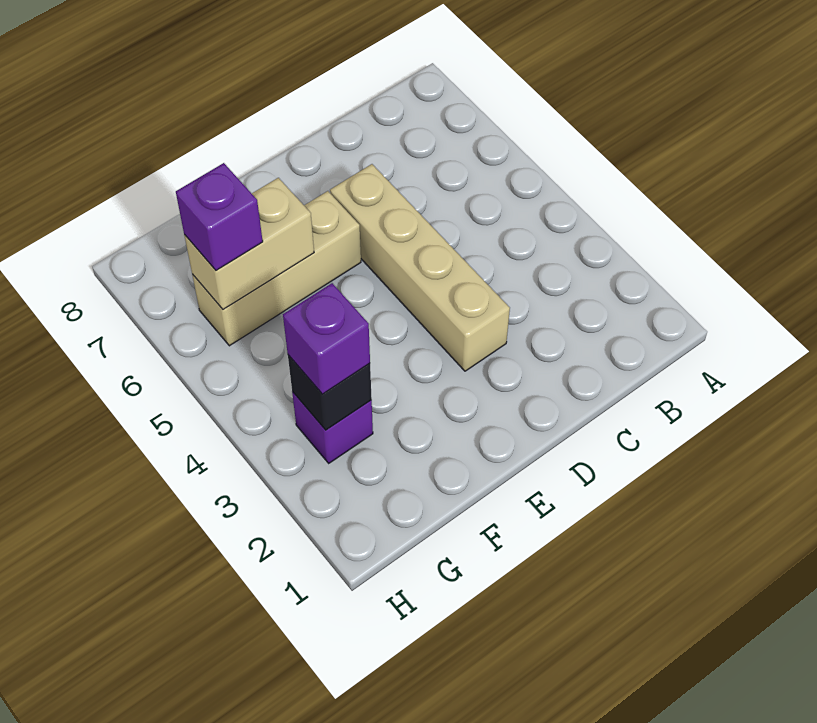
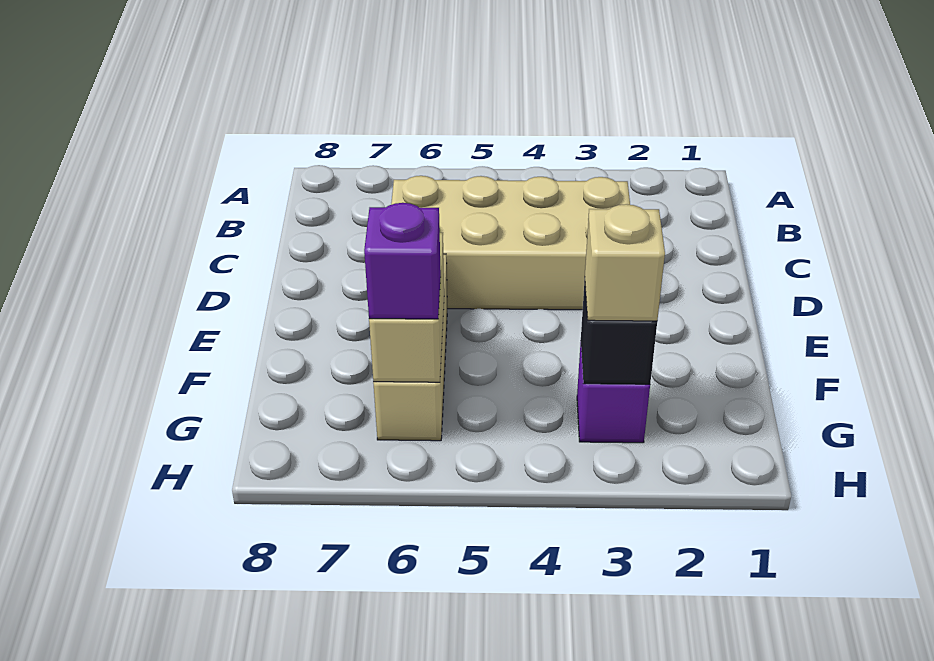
tan 1x4 brick [330,164,510,371] -> tan 2x4 brick [391,176,630,310]
purple 1x1 brick [283,283,370,394] -> tan 1x1 brick [585,204,665,321]

